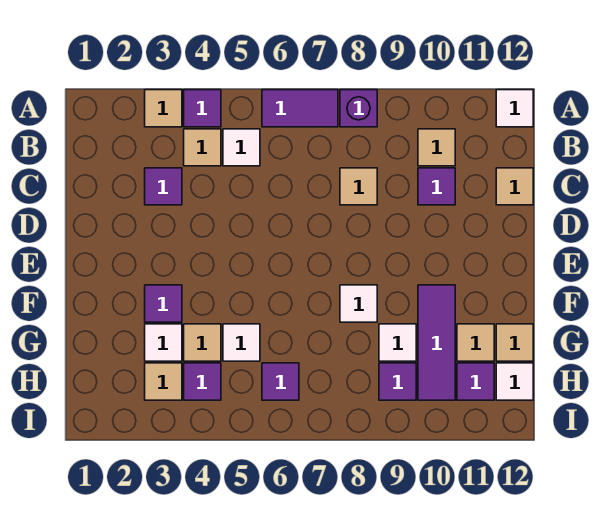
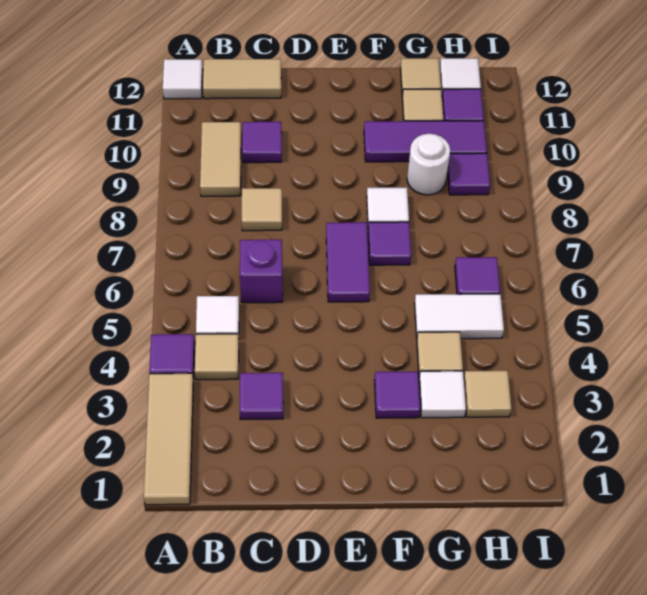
tan 1x1 tile [145,90,182,127] -> tan 1x3 tile [144,373,193,505]
purple 1x2 tile [262,90,338,127] -> purple 1x2 tile moved to [326,222,370,302]
purple 1x1 brick [340,90,377,127] -> purple 1x1 brick moved to [240,240,283,303]
tan 1x1 tile [418,129,455,166] -> tan 1x2 tile [200,122,241,196]
tan 1x1 tile [496,168,533,205] -> tan 1x2 tile [203,59,281,99]
white 1x1 tile [223,324,260,361] -> white 1x2 tile [414,294,504,339]
white 1x1 tile [379,324,416,361] -> white 1x1 round brick [407,134,450,195]
purple 1x1 tile [184,363,221,400] -> purple 1x1 tile moved to [368,222,411,265]

